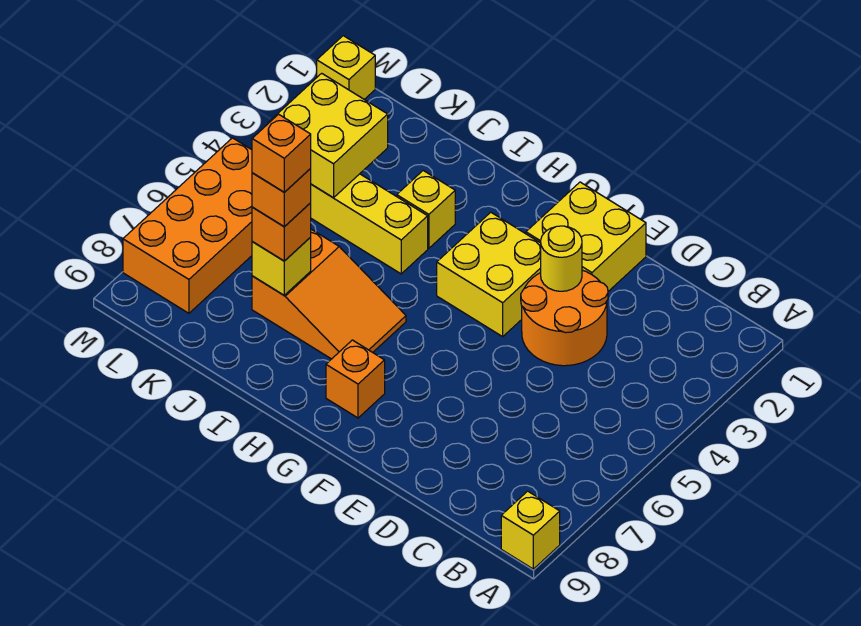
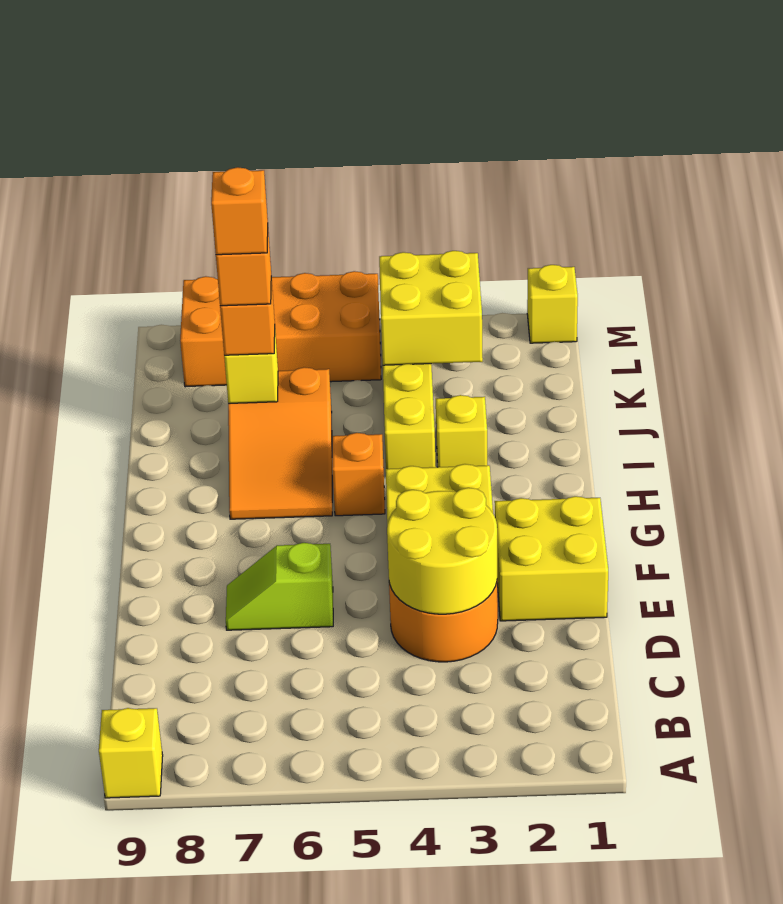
yellow 1x1 round brick [541,226,582,291] -> yellow 2x2 round brick [387,488,497,614]
none -> lime 1x2 slope [226,543,333,630]
orange 1x1 brick [326,340,385,418] -> orange 1x1 brick moved to [332,433,385,516]

